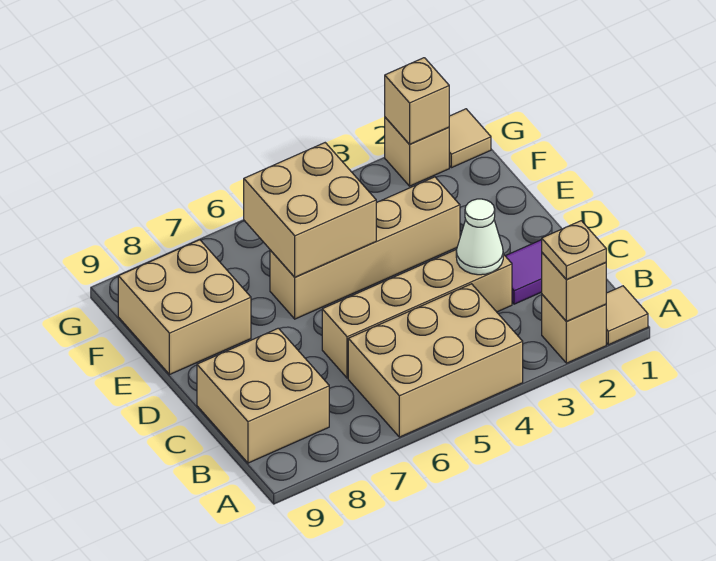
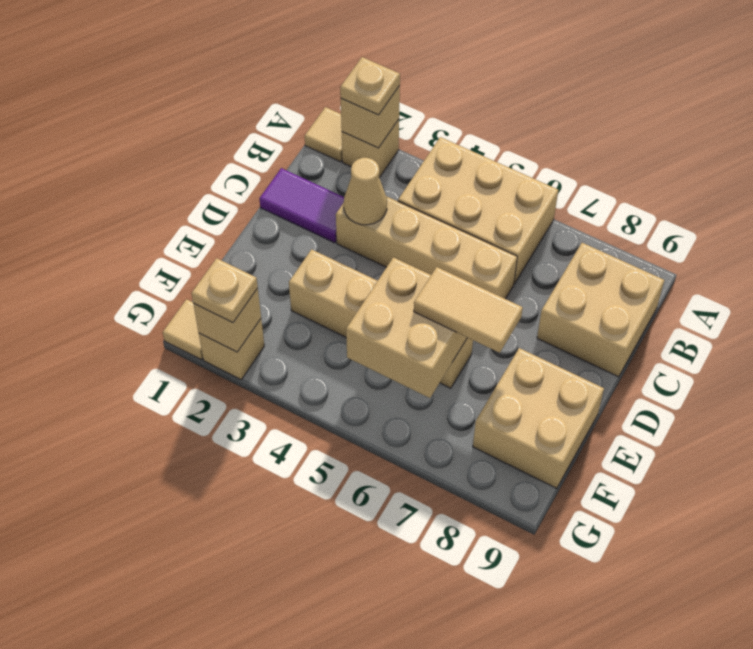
white 1x1 cone [456,199,503,275] -> tan 1x1 cone [344,158,387,225]
none -> tan 1x2 tile [414,267,523,353]
none -> tan 1x1 plate [191,258,258,323]

